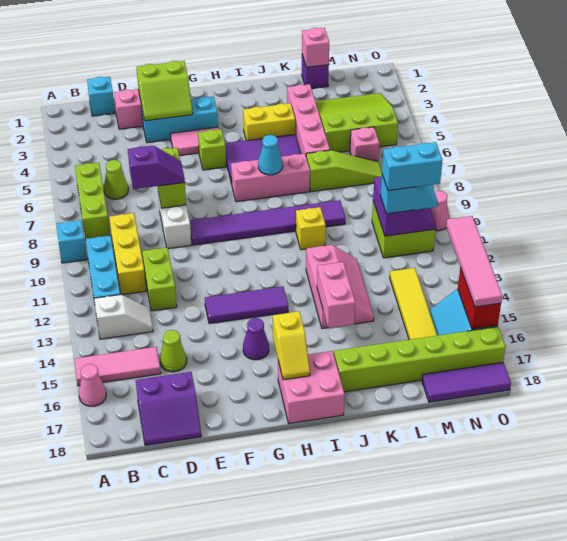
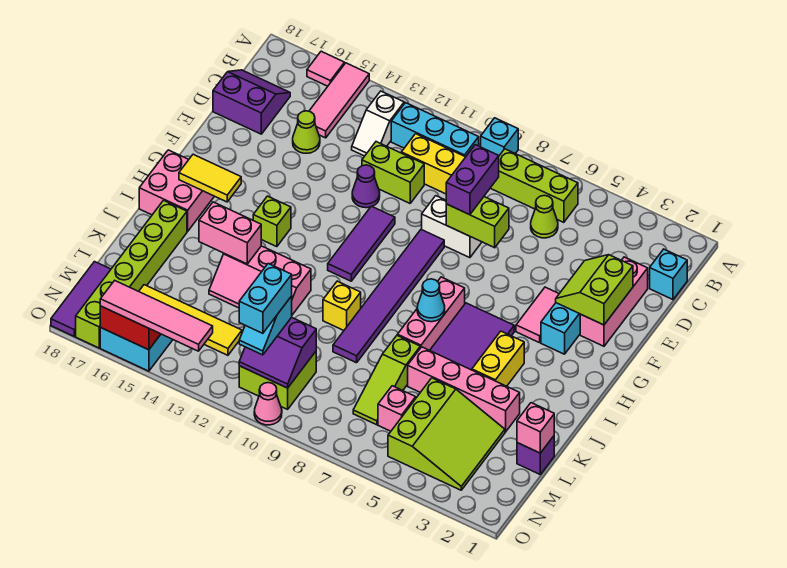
pink 1x1 cone [79,364,106,406] -> pink 1x1 tile [307,51,345,86]
purple 2x2 slope [136,372,201,445] -> purple 2x2 slope turned to [213,70,290,134]
purple 1x2 slope [128,146,185,189] -> purple 1x2 brick [446,145,499,215]
purple 1x3 tile [205,286,288,324] -> purple 1x3 tile moved to [328,206,395,281]
lime 1x1 brick [198,129,226,170] -> lime 1x1 brick moved to [253,196,291,247]
purple 1x1 cone [243,318,269,360] -> purple 1x1 cone moved to [352,165,380,208]
yellow 1x2 slope [273,311,310,380] -> yellow 1x2 tile [179,154,241,202]

